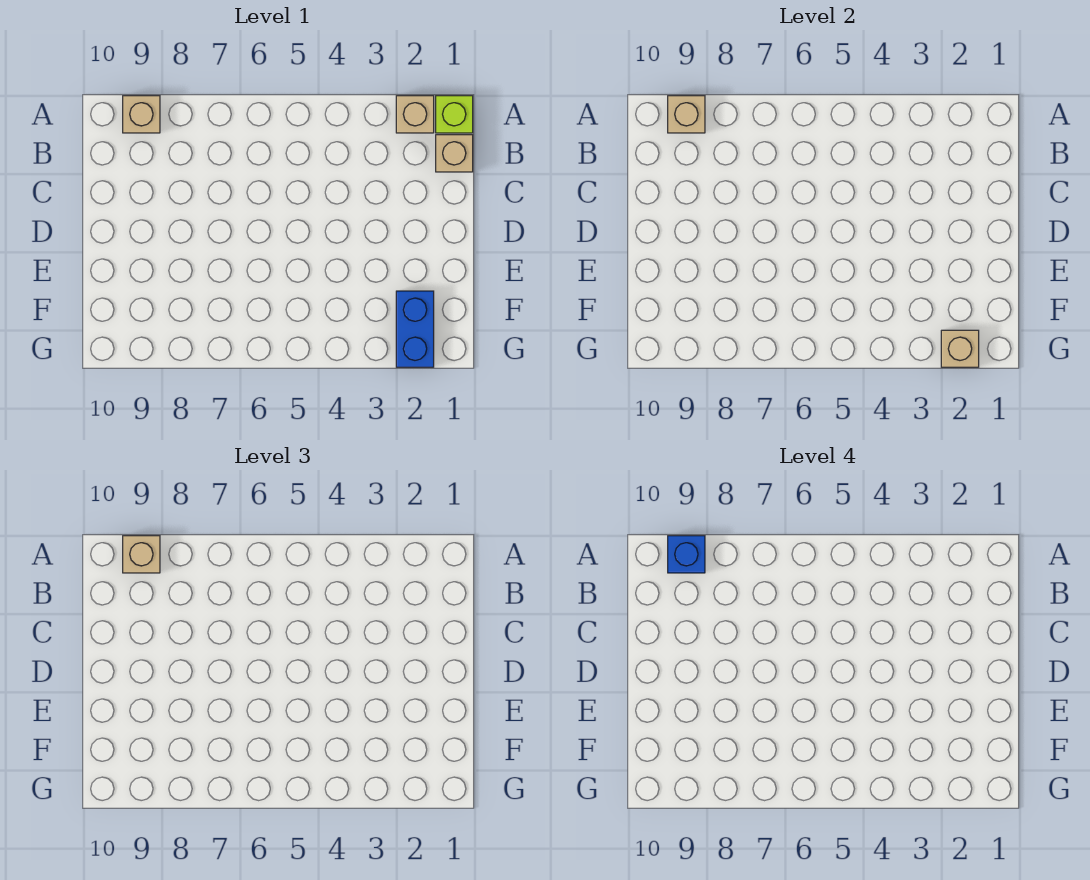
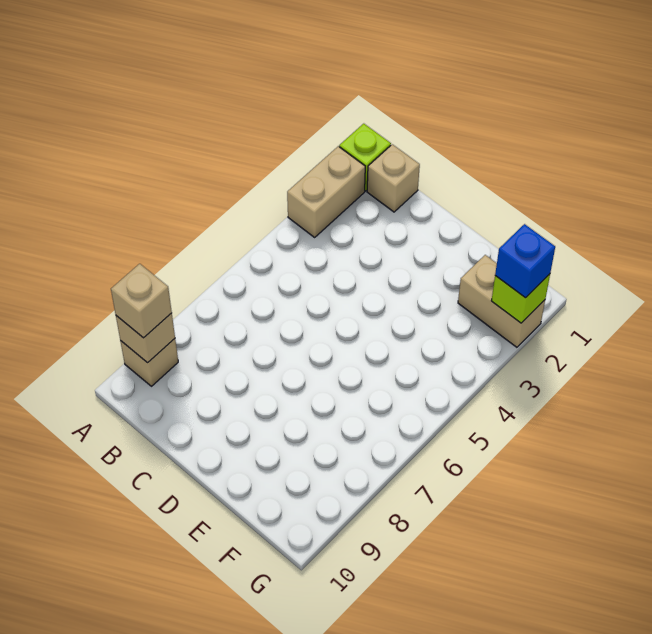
tan 1x1 brick [396,96,434,133] -> tan 1x2 brick [287,146,365,237]
blue 1x1 brick [668,536,705,573] -> blue 1x1 brick moved to [495,224,555,298]
blue 1x2 brick [396,291,434,367] -> tan 1x2 brick [458,255,545,347]
tan 1x1 brick [941,330,979,367] -> lime 1x1 brick [492,274,550,323]

